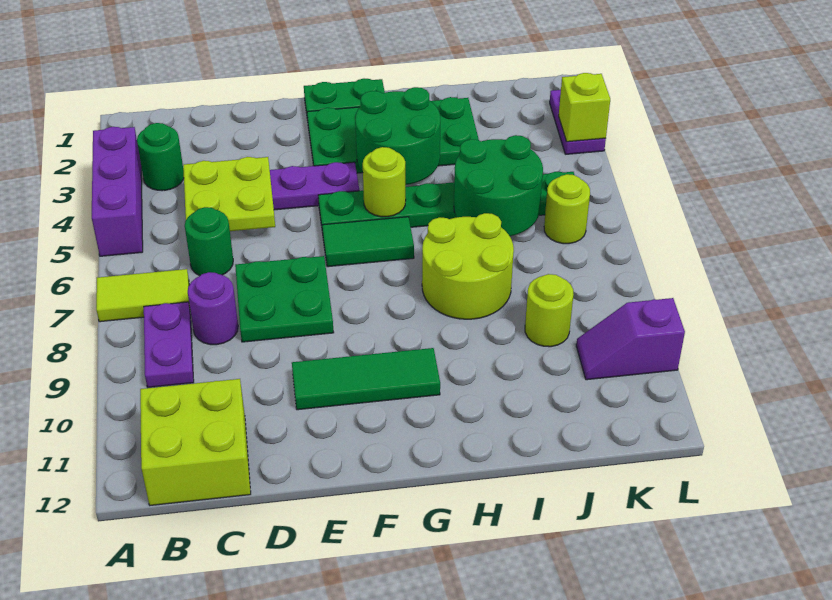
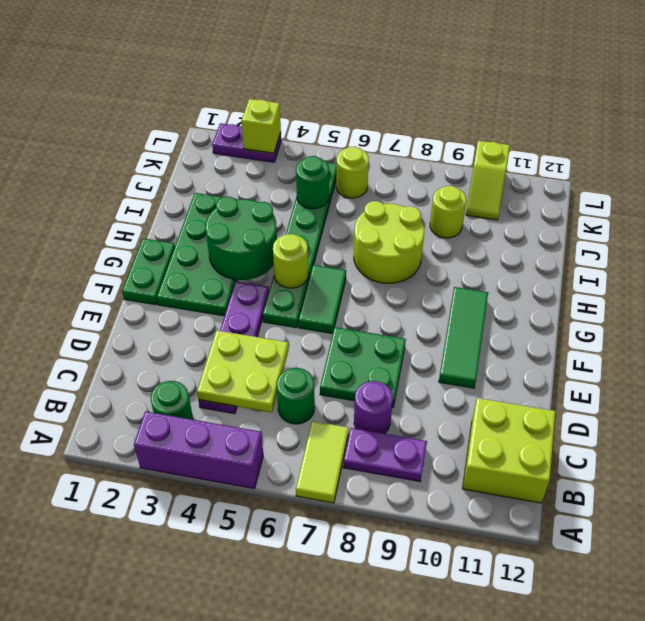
green 2x2 round brick [454,135,543,236] -> green 1x1 round brick [296,156,329,209]
purple 1x2 slope [576,298,685,380] -> lime 1x2 slope [466,141,510,220]

